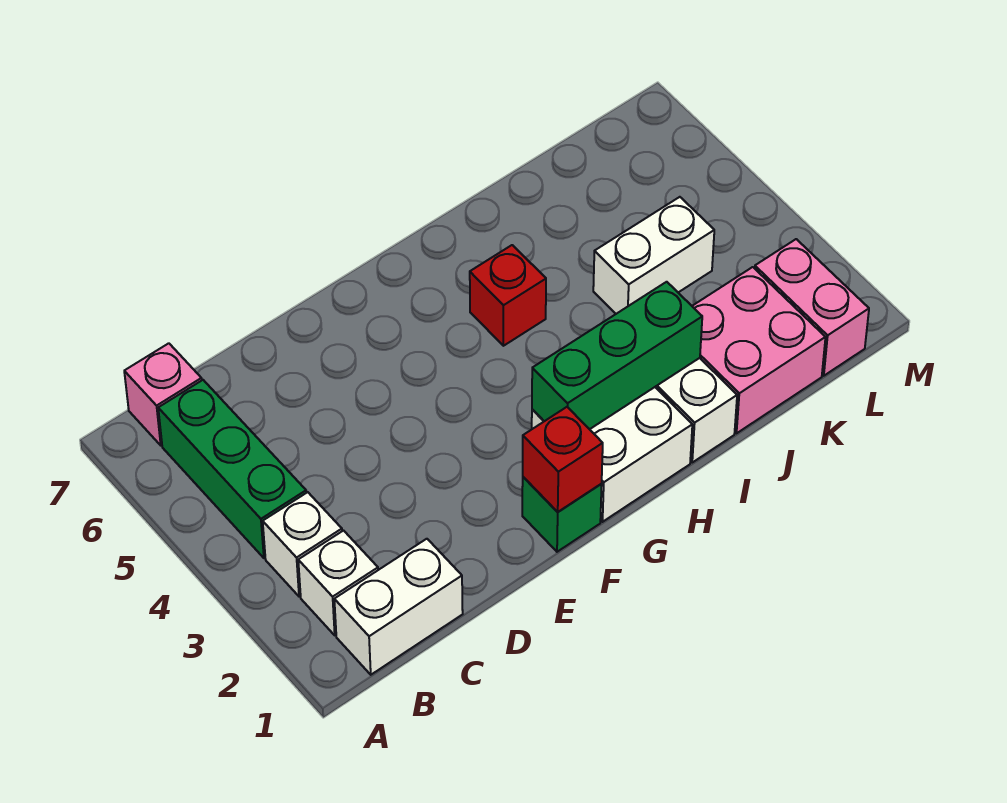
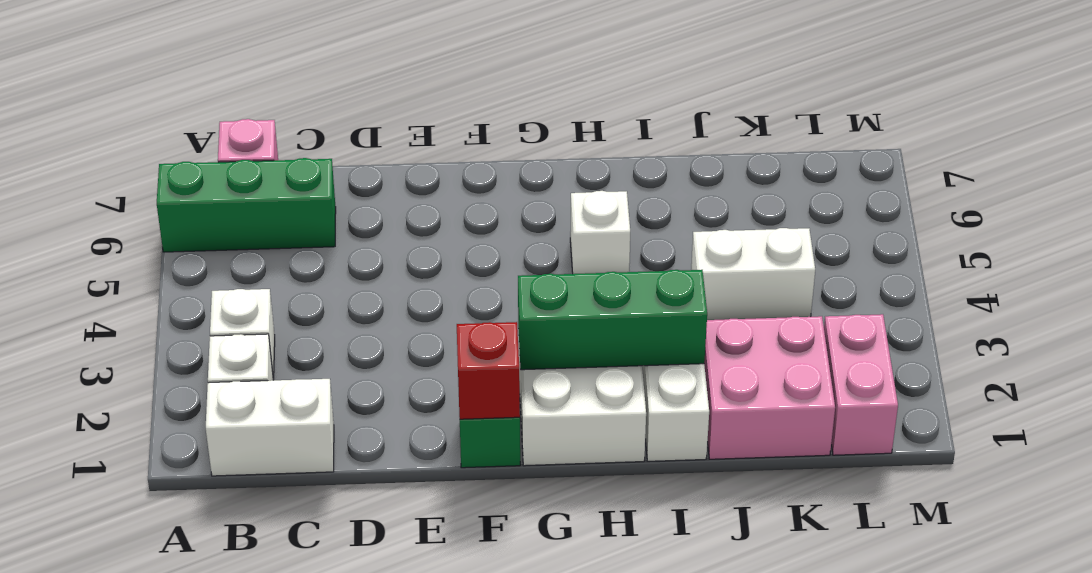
green 1x3 brick [158,380,306,558] -> green 1x3 brick turned to [157,158,336,252]
red 1x1 brick [470,245,546,346] -> white 1x1 brick [570,191,630,274]

